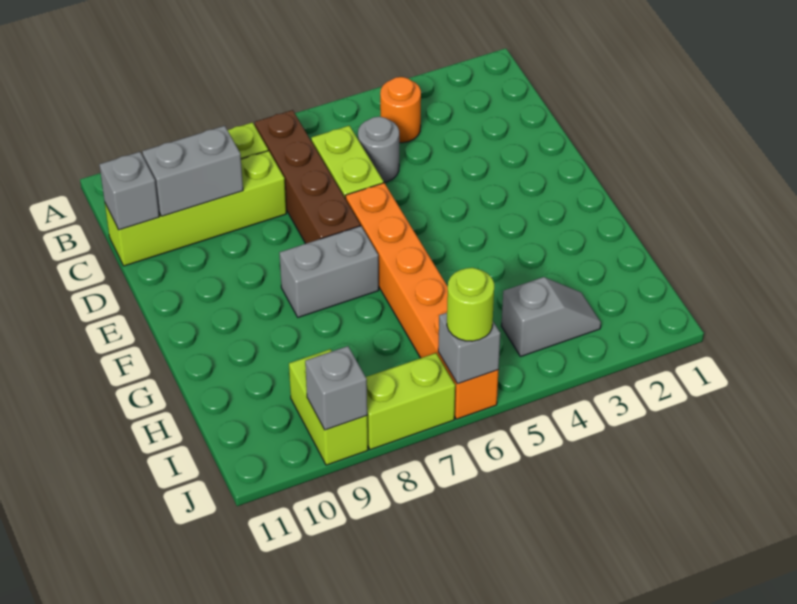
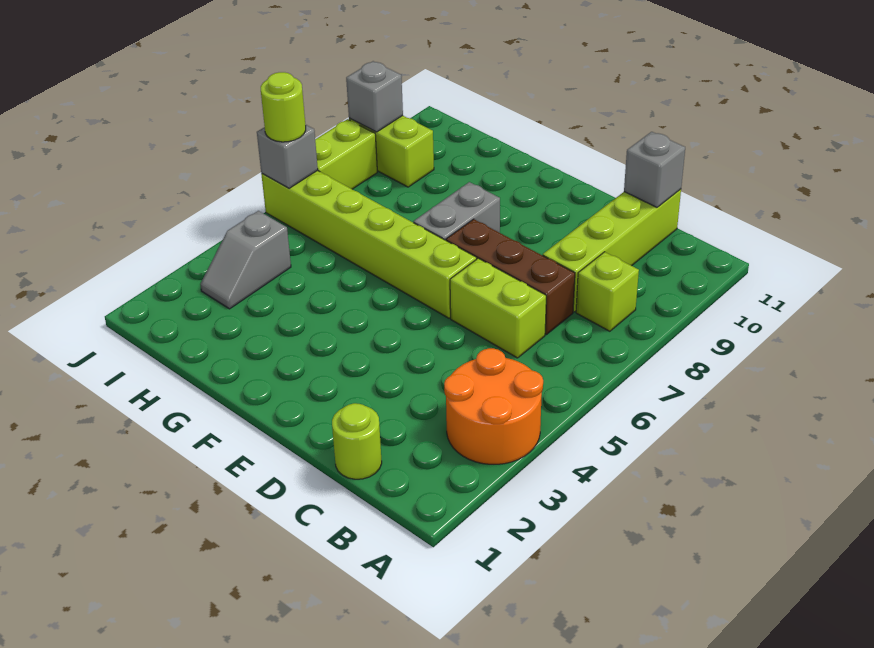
orange 1x1 round brick [380,77,421,143] -> orange 2x2 round brick [444,348,543,464]
brown 1x4 brick [255,110,360,244] -> brown 1x3 brick [446,219,575,335]
none -> lime 1x1 round brick [332,403,382,479]
grey 1x1 round brick [358,117,399,182] -> none
grey 1x2 brick [142,126,243,216] -> none
orange 1x6 brick [346,183,499,419] -> lime 1x6 brick [261,170,477,318]

